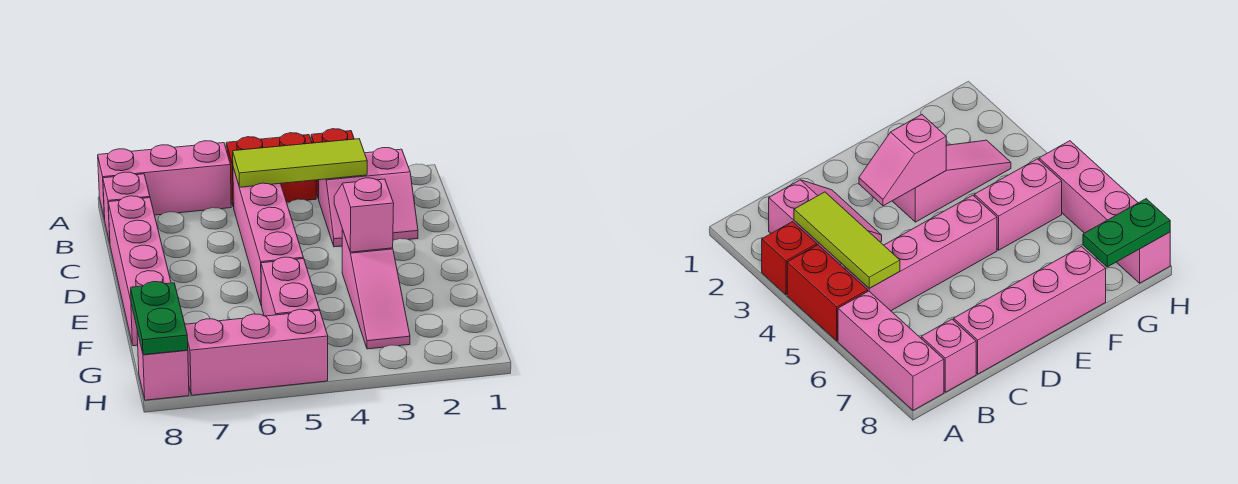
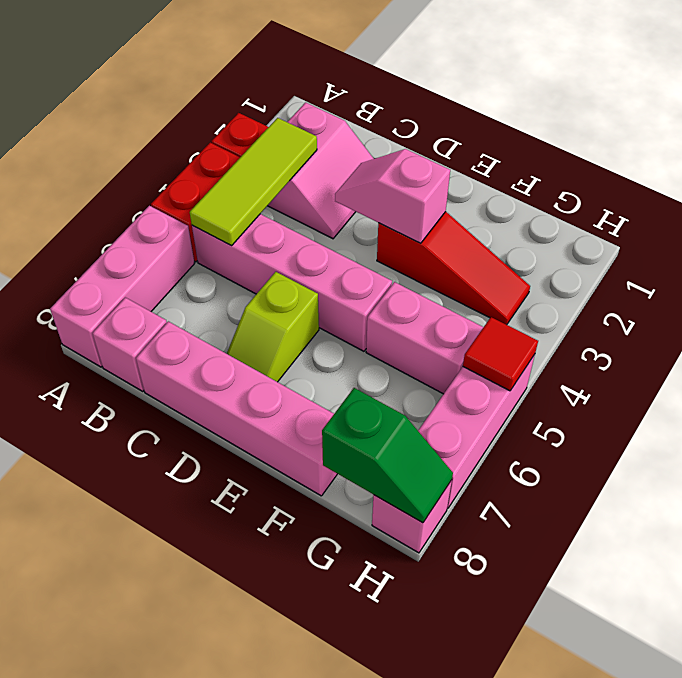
none -> lime 1x2 slope [226,272,319,382]
pink 1x3 slope [342,229,410,349] -> red 1x3 slope [377,212,530,325]
green 1x2 plate [131,282,188,355] -> green 1x2 slope [322,388,453,523]
none -> red 1x1 tile [463,317,538,391]

